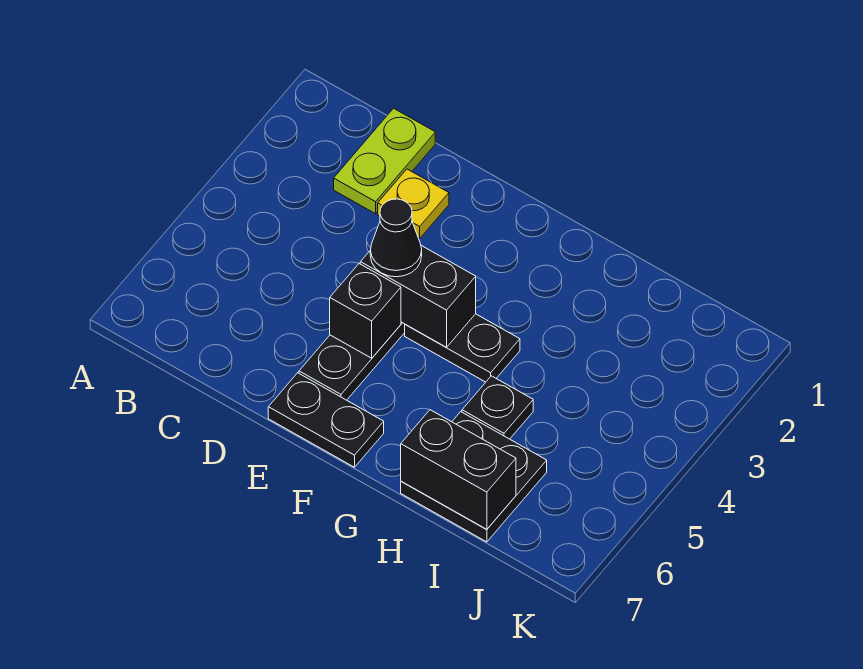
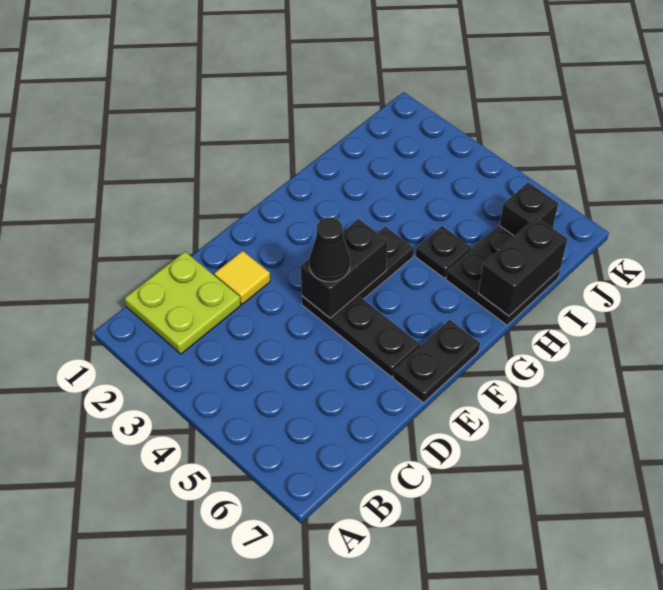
lime 1x2 plate [334,108,435,214] -> lime 2x2 plate [125,252,241,354]
yellow 1x1 plate [378,169,449,239] -> yellow 1x1 tile [214,251,270,304]
black 1x1 brick [330,264,401,358] -> black 1x1 brick moved to [500,182,558,236]

